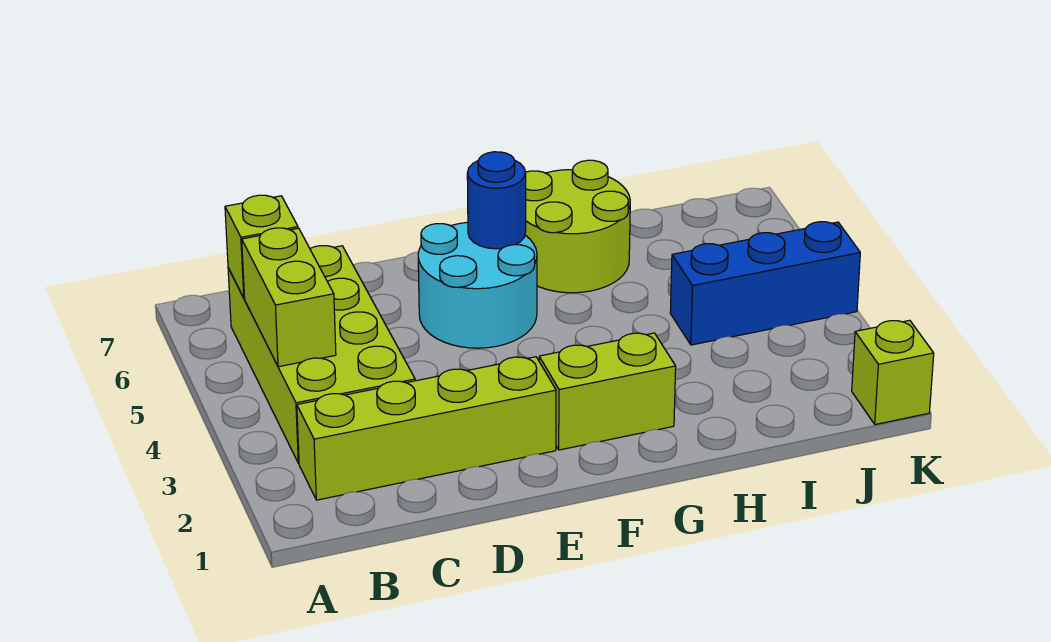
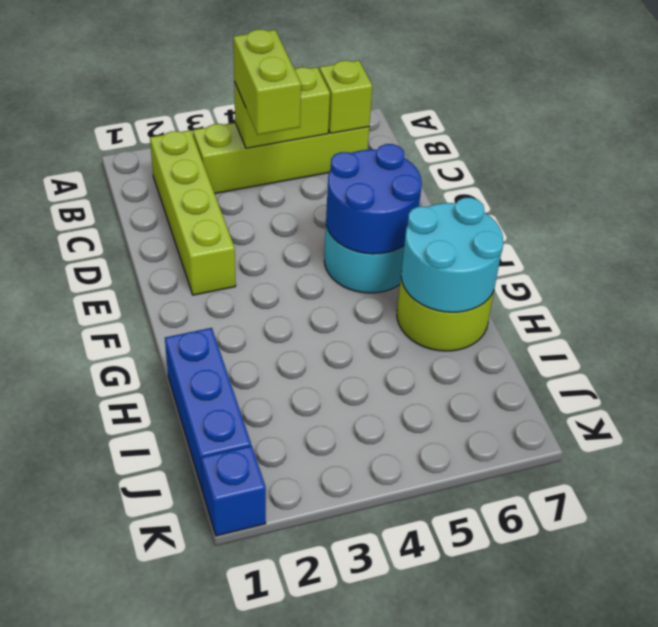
lime 2x4 brick [228,246,415,463] -> lime 1x4 brick [193,123,369,194]
lime 1x2 brick [539,333,676,450] -> lime 1x2 brick moved to [233,30,301,135]
blue 1x1 round brick [467,152,526,249] -> blue 2x2 round brick [326,144,422,254]
none -> cyan 2x2 round brick [401,198,503,312]
blue 1x3 brick [670,222,860,345] -> blue 1x3 brick moved to [165,328,251,491]
lime 1x1 brick [852,320,934,425] -> blue 1x1 brick [201,446,266,536]

